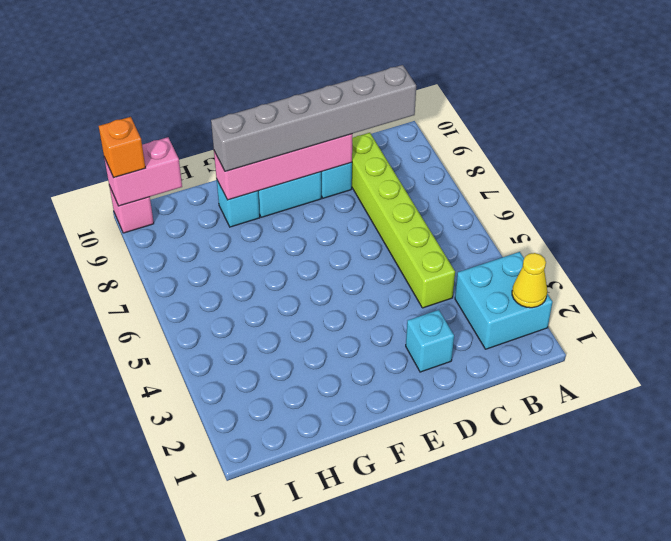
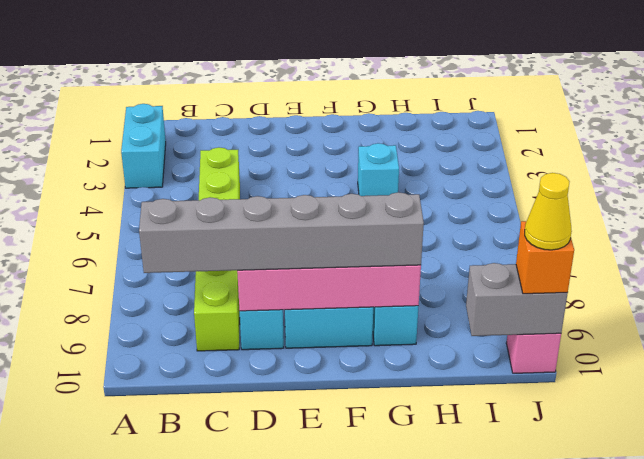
cyan 2x2 brick [455,252,553,349] -> cyan 1x2 brick [121,104,166,188]
yellow 1x1 cone [512,253,547,308] -> yellow 1x1 cone moved to [525,173,572,250]
cyan 1x1 brick [406,310,454,372] -> cyan 1x1 brick moved to [358,143,399,196]
pink 1x2 brick [104,137,182,206] -> grey 1x2 brick [466,263,568,336]

